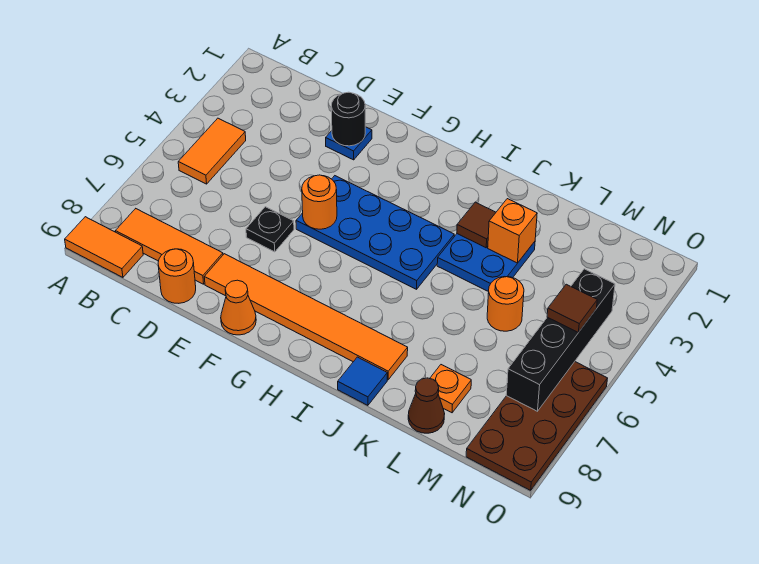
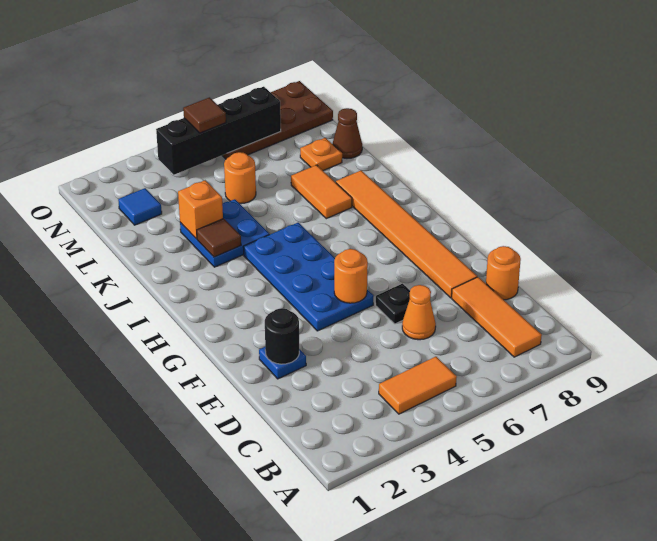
orange 1x2 tile [65,217,143,277] -> orange 1x2 tile moved to [291,165,352,219]
orange 1x1 cone [221,280,256,335] -> orange 1x1 cone moved to [402,285,436,340]
blue 1x1 tile [338,357,387,405] -> blue 1x1 tile moved to [118,188,162,225]

